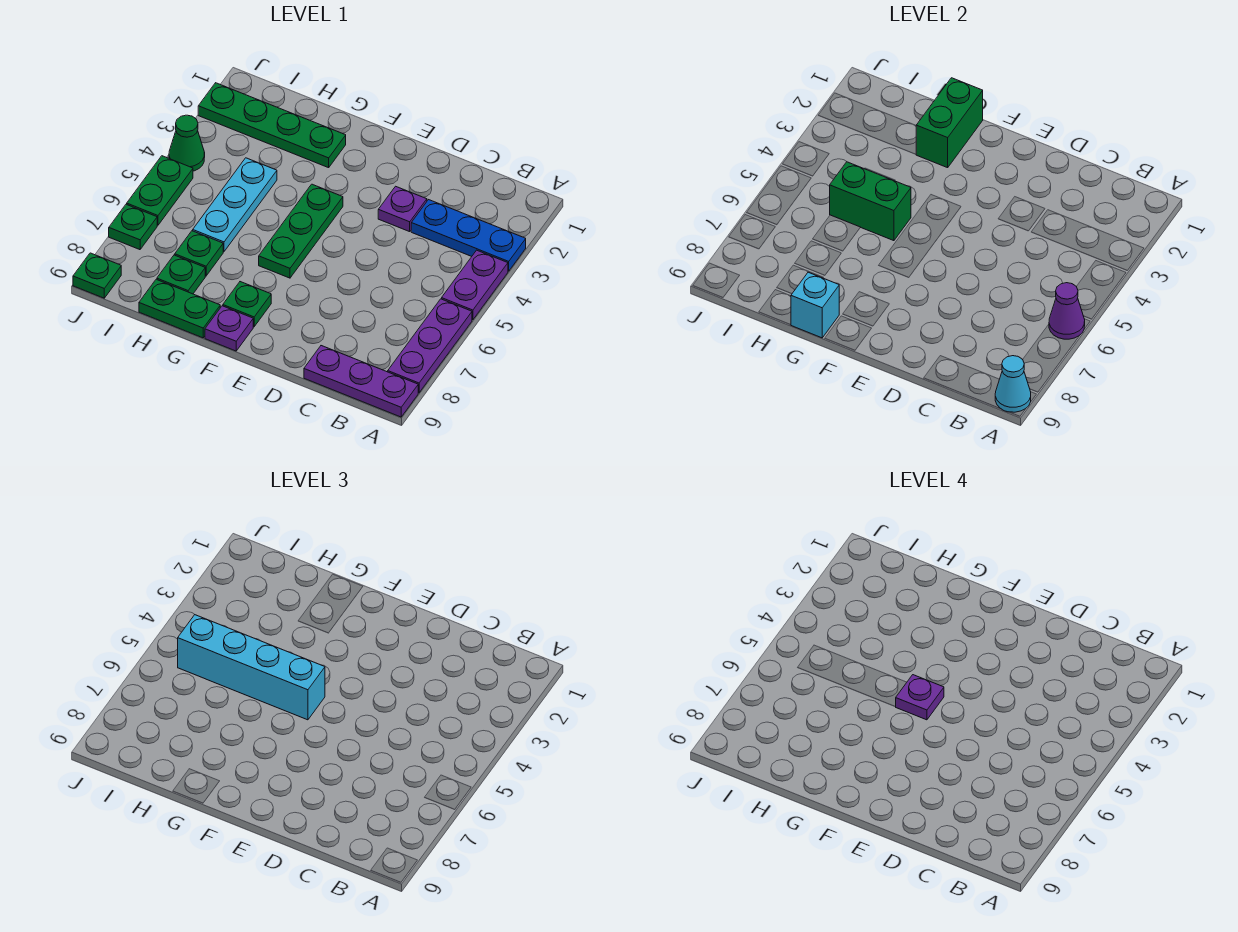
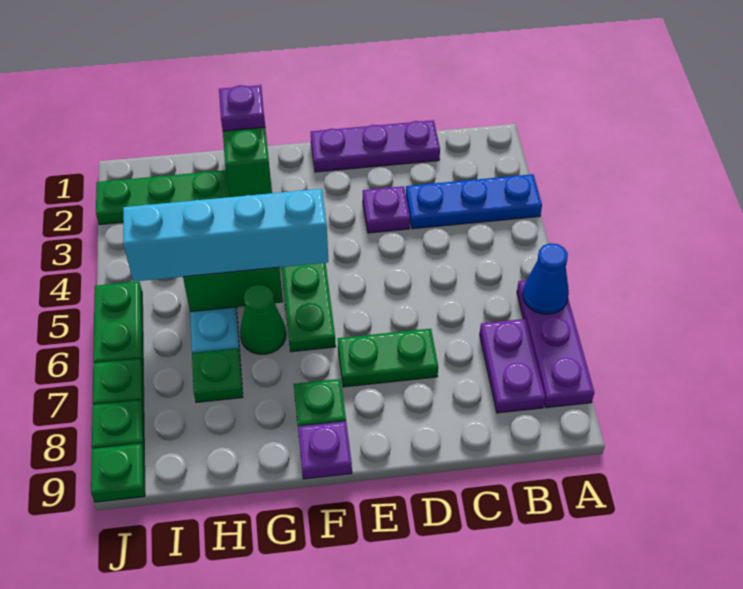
purple 1x2 plate [442,250,508,320] -> purple 1x2 plate moved to [480,319,545,413]
purple 1x1 cone [1049,283,1085,339] -> blue 1x1 cone [523,243,569,314]
purple 1x3 plate [304,346,418,417] -> purple 1x3 plate moved to [311,120,440,172]
cyan 1x1 cone [995,356,1031,412] -> none
purple 1x1 plate [896,675,944,720] -> purple 1x1 plate moved to [219,85,265,131]
green 1x2 plate [139,279,220,338] -> green 1x2 plate moved to [338,329,438,387]
cyan 1x1 brick [791,272,839,338] -> none
green 1x1 plate [157,255,205,294] -> green 1x1 plate moved to [92,400,144,451]
green 1x1 cone [169,115,205,171] -> green 1x1 cone moved to [240,284,286,354]

